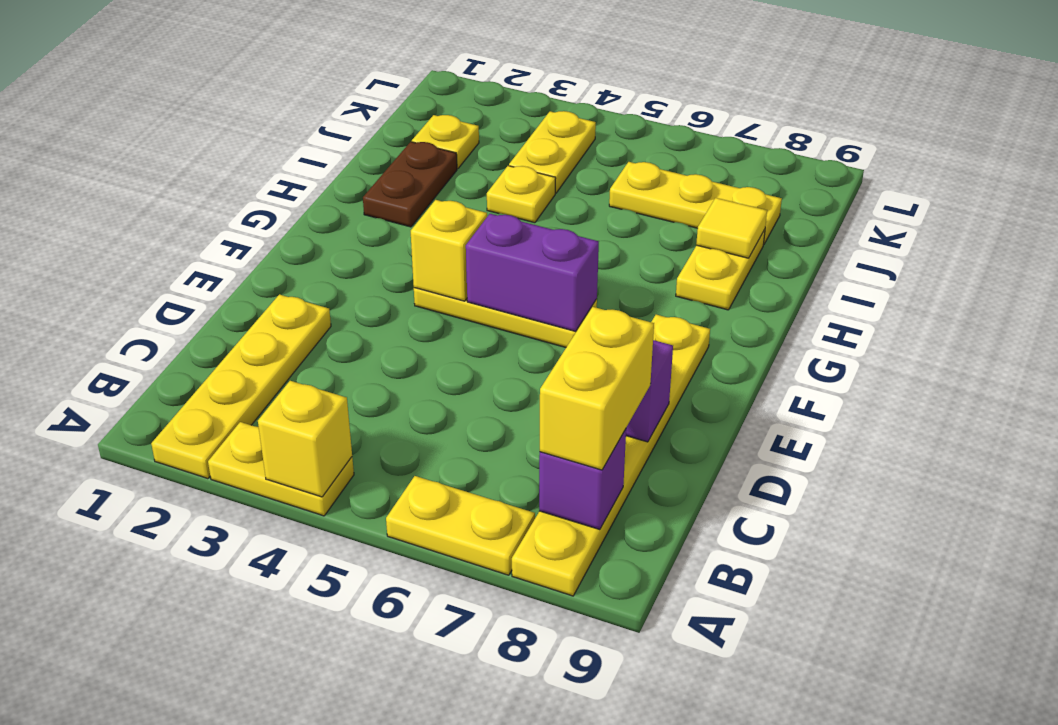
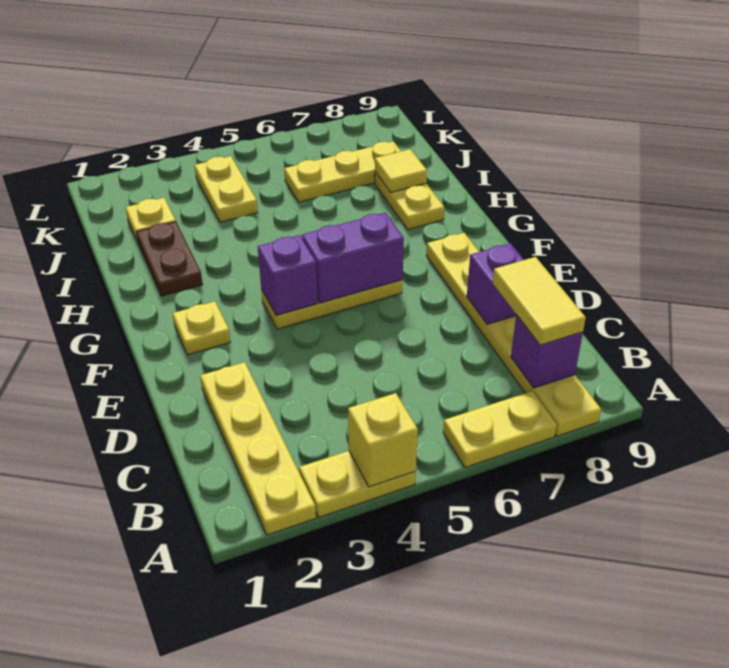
yellow 1x2 brick [540,307,654,470] -> yellow 1x2 tile [493,257,586,345]
yellow 1x1 brick [411,200,487,301] -> purple 1x1 brick [258,235,318,315]
yellow 1x1 plate [487,166,556,223] -> yellow 1x1 plate moved to [173,301,230,355]

